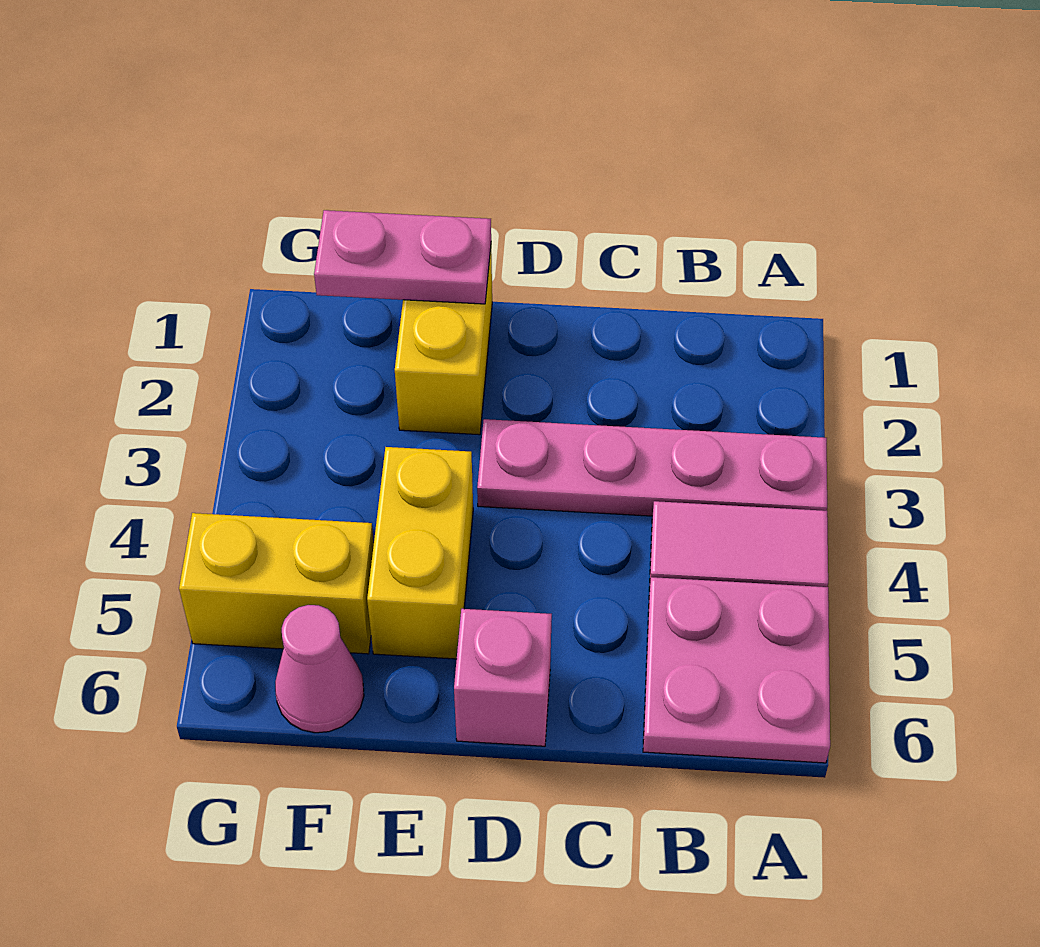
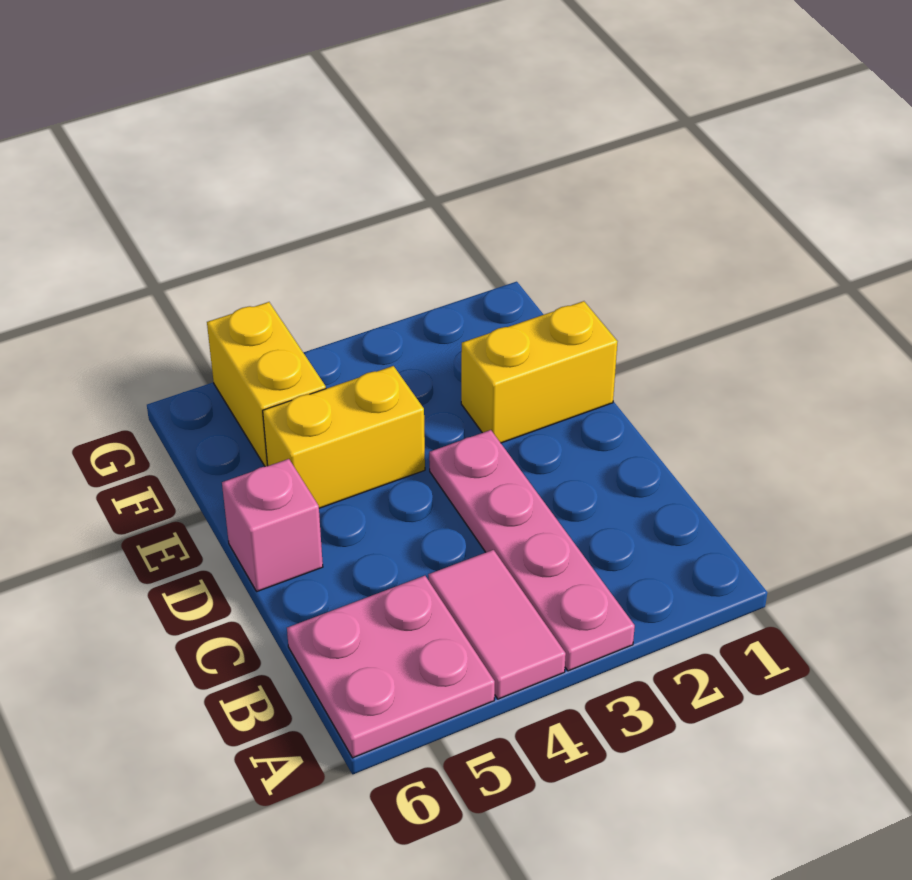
pink 1x2 plate [314,210,491,304] -> none
pink 1x1 cone [275,605,364,733] -> none

